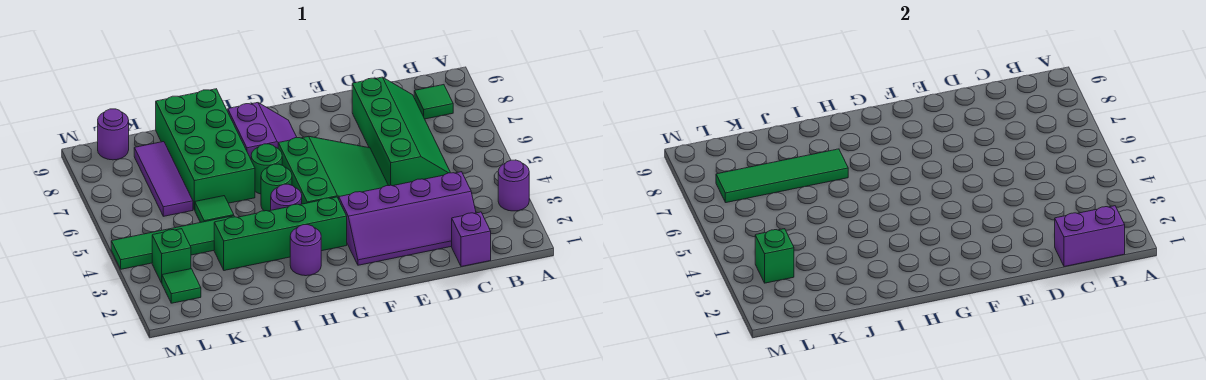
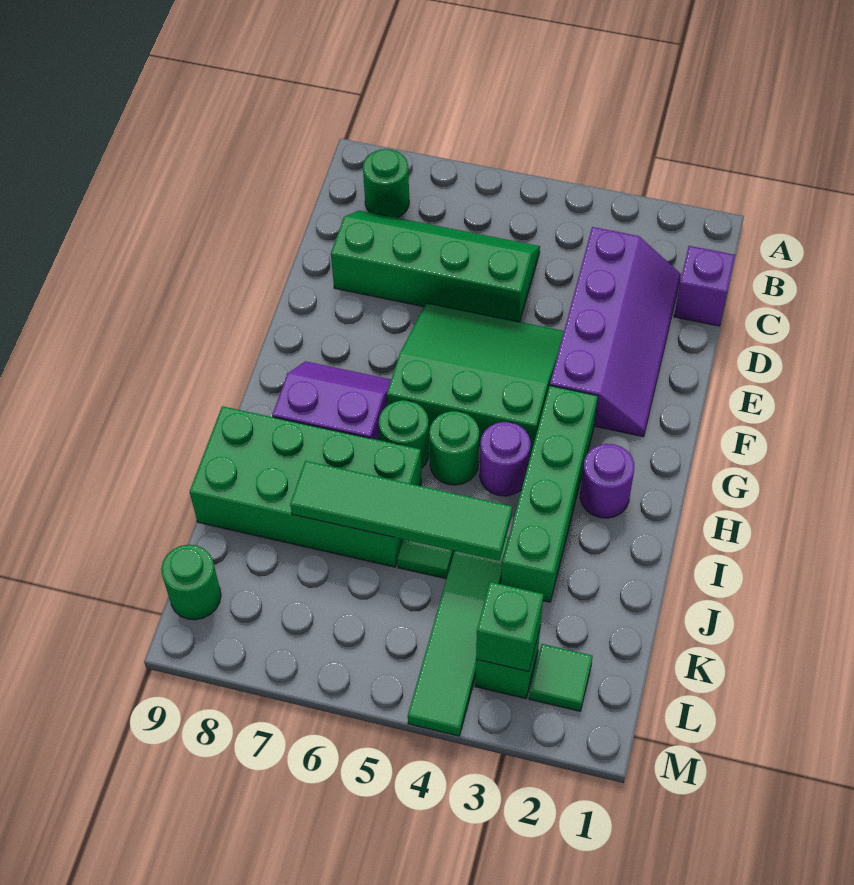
purple 1x1 round brick [498,160,529,211] -> none
purple 1x2 brick [1055,206,1125,267] -> none
green 1x1 tile [414,85,453,119] -> green 1x1 round brick [363,149,409,218]
green 1x4 tile [716,149,848,203] -> green 1x4 tile turned to [290,461,512,561]
purple 1x3 tile [134,142,193,216] -> none
purple 1x1 round brick [98,109,129,160] -> green 1x1 round brick [161,545,221,620]

